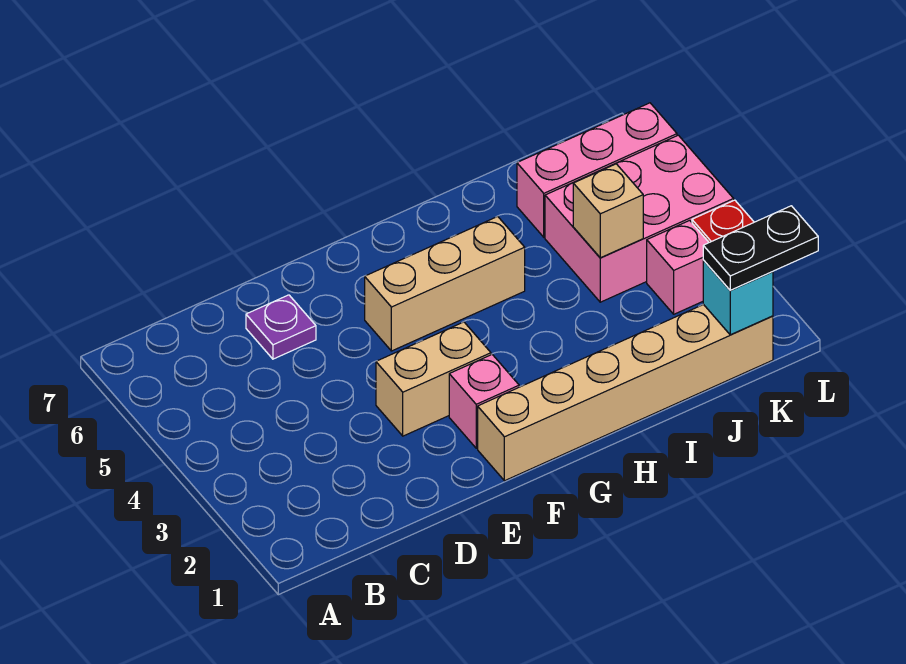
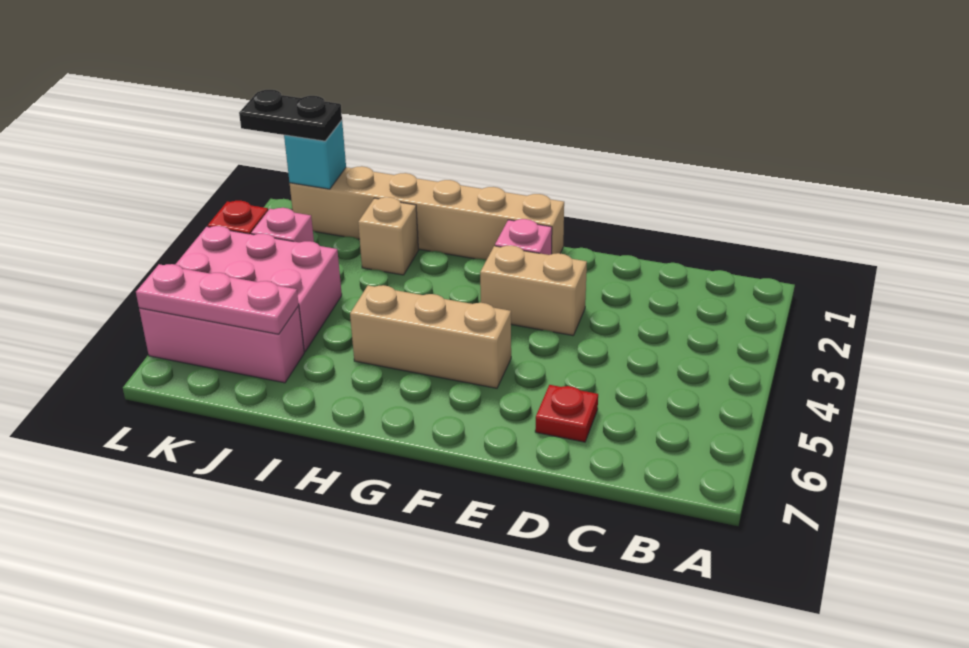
purple 1x1 plate [246,295,316,359] -> red 1x1 plate [535,385,598,442]
tan 1x1 brick [573,164,643,258] -> tan 1x1 brick moved to [358,197,418,275]
none -> pink 1x3 plate [136,264,299,334]

